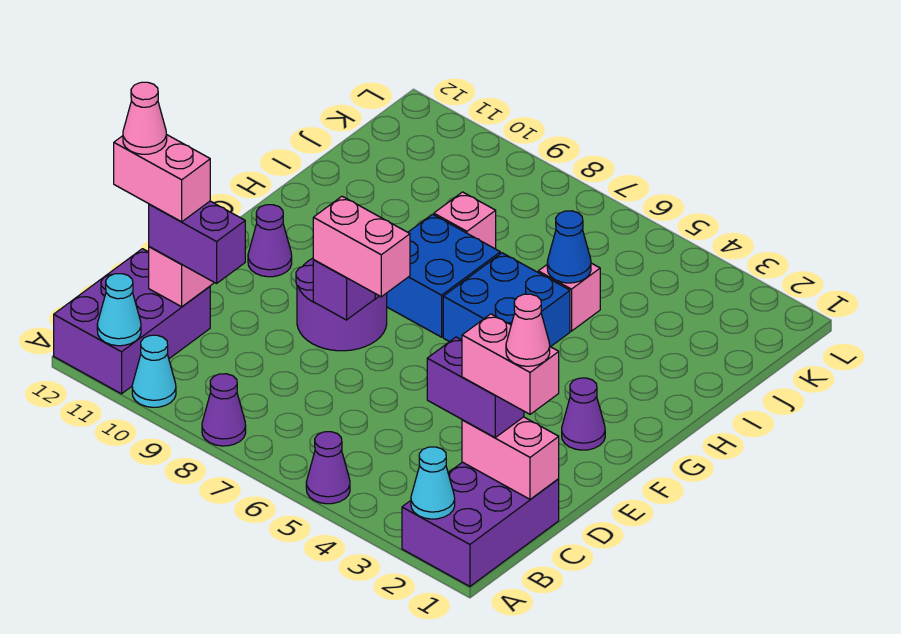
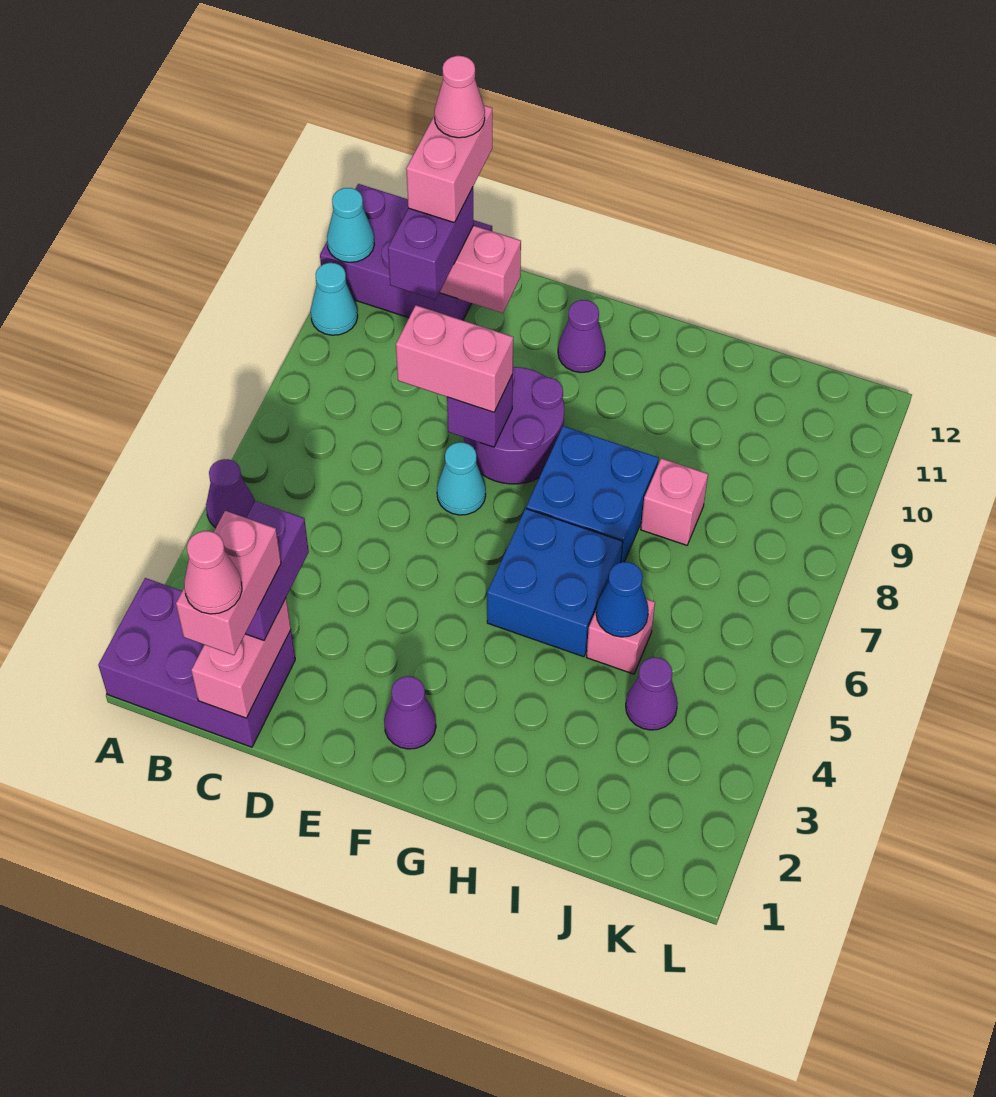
cyan 1x1 cone [411,447,455,519] -> cyan 1x1 cone moved to [437,442,486,515]
purple 1x1 cone [202,374,246,446] -> purple 1x1 cone moved to [626,657,678,730]
pink 1x2 brick [313,196,410,297] -> pink 1x2 brick turned to [396,305,513,412]

